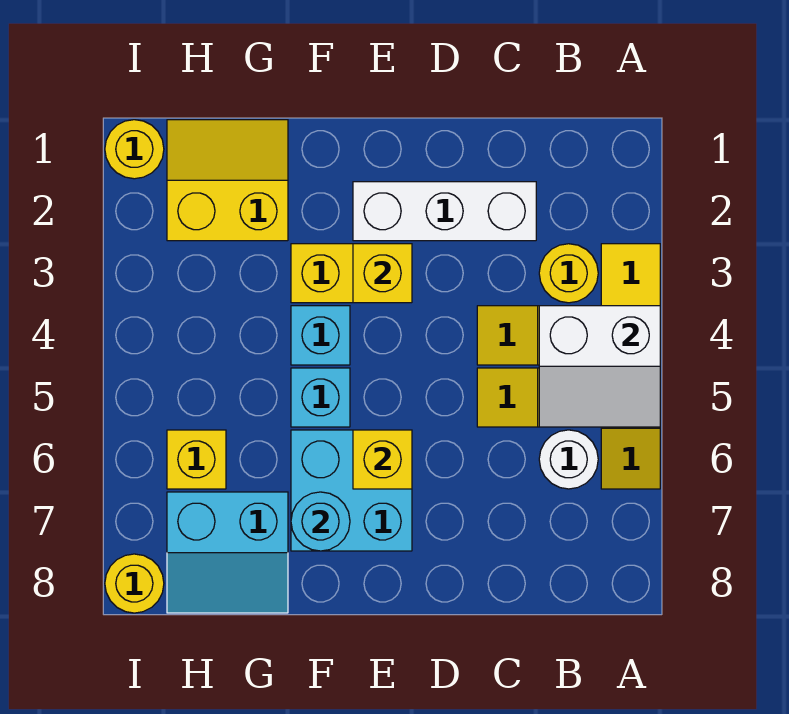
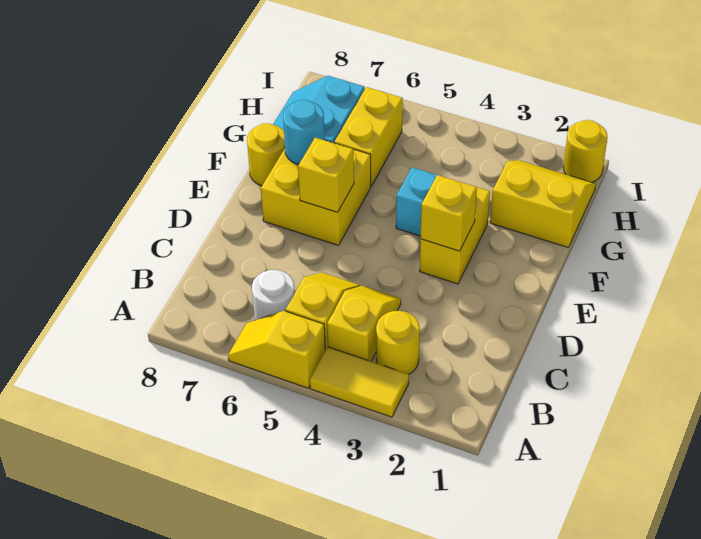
white 2x2 slope [539,306,660,427] -> none
white 1x3 brick [353,182,536,241] -> none
cyan 2x2 brick [291,430,412,551] -> yellow 2x2 brick [261,149,371,245]
cyan 1x1 brick [291,368,350,427] -> none
yellow 2x2 slope [167,120,288,241] -> yellow 2x2 slope turned to [490,160,596,247]
yellow 1x1 brick [167,430,226,489] -> yellow 1x2 brick [334,87,403,186]
yellow 1x1 round brick [105,554,164,613] -> yellow 1x1 round brick moved to [247,123,285,186]

